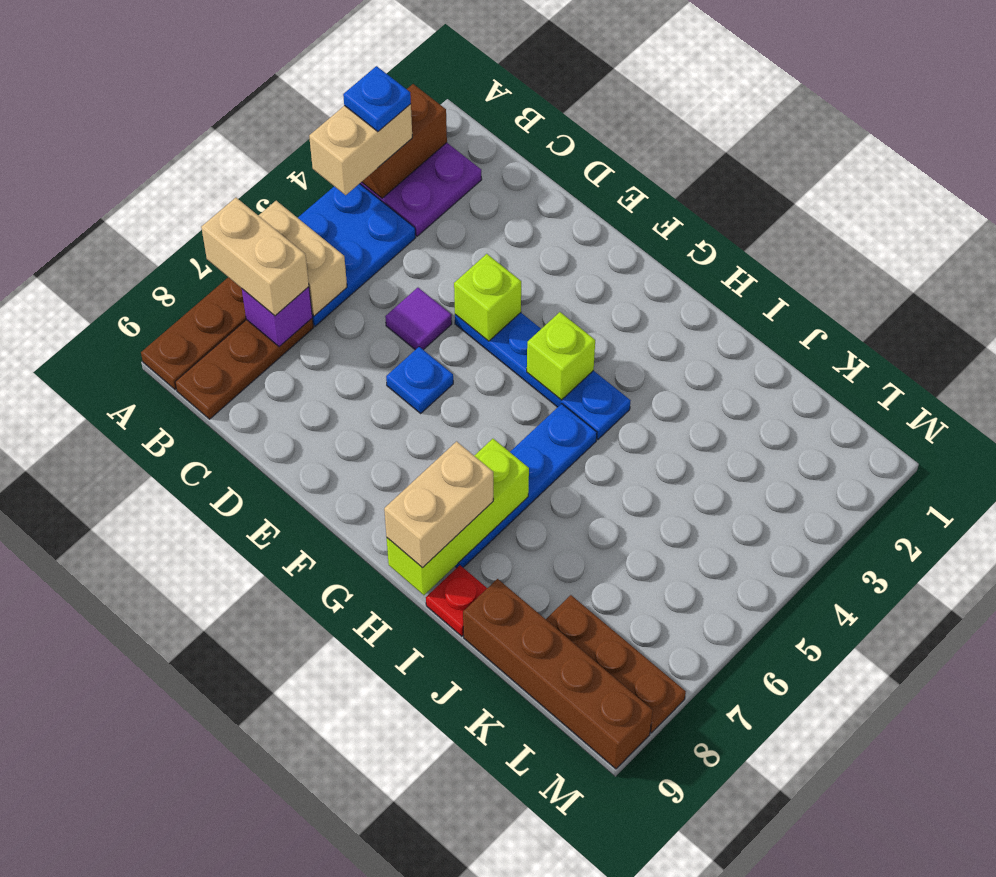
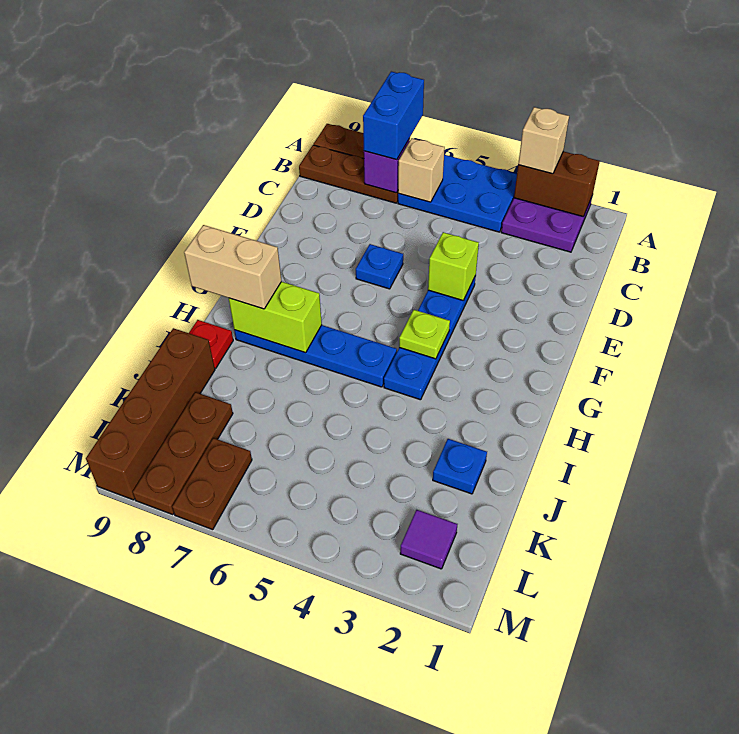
tan 1x2 brick [309,104,412,195] -> tan 1x1 brick [518,107,569,174]
blue 1x1 plate [343,66,411,132] -> blue 1x1 plate moved to [433,439,487,494]
tan 1x2 brick [258,201,347,316] -> tan 1x1 brick [398,138,445,202]
tan 1x2 brick [201,198,309,316] -> blue 1x2 brick [363,72,424,160]
purple 1x1 tile [385,288,452,350] -> purple 1x1 tile moved to [400,510,457,569]
lime 1x1 brick [527,312,595,400] -> lime 1x1 plate [399,310,450,359]
lime 1x3 brick [387,439,529,595] -> lime 1x2 brick [229,282,322,353]
none -> brown 1x2 plate [172,438,252,530]

